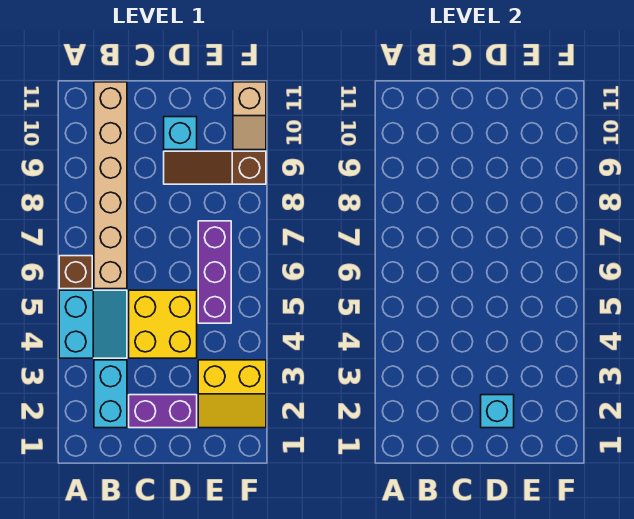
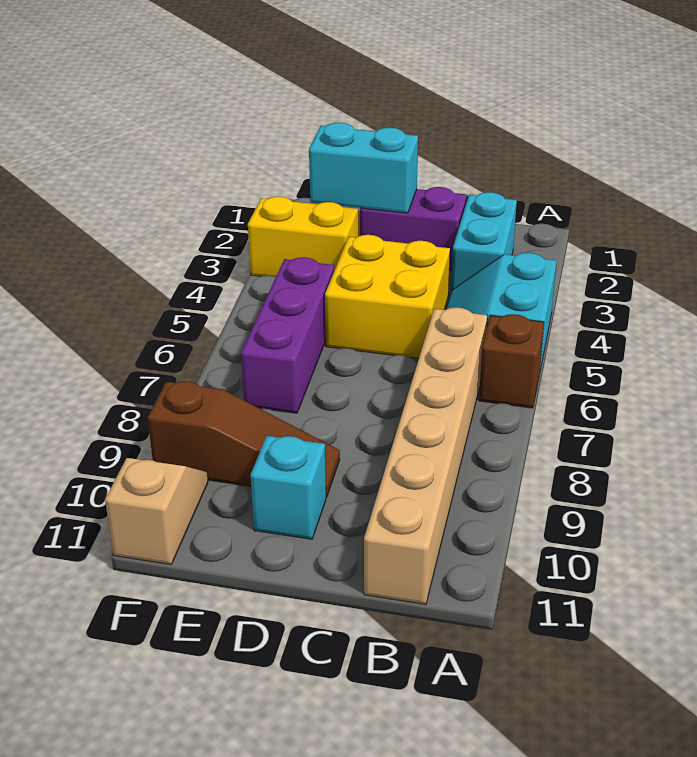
cyan 1x1 brick [481,395,514,428] -> cyan 1x2 brick [309,122,418,213]

